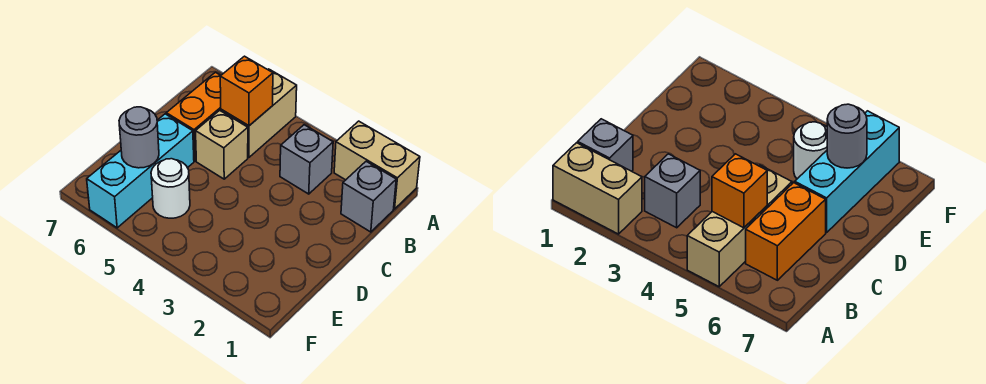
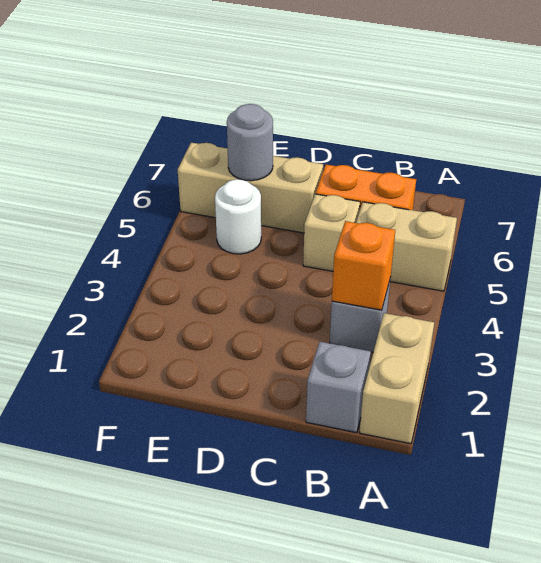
orange 1x1 brick [220,56,273,126] -> orange 1x1 brick moved to [332,221,395,310]
cyan 1x3 brick [87,114,194,228] -> tan 1x3 brick [178,143,323,233]

